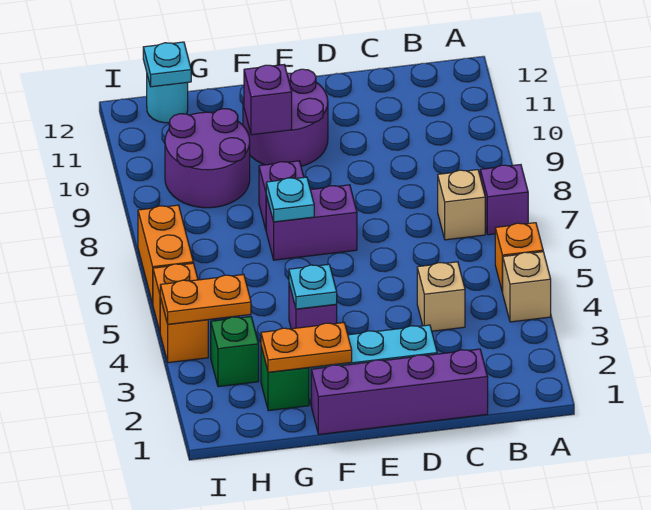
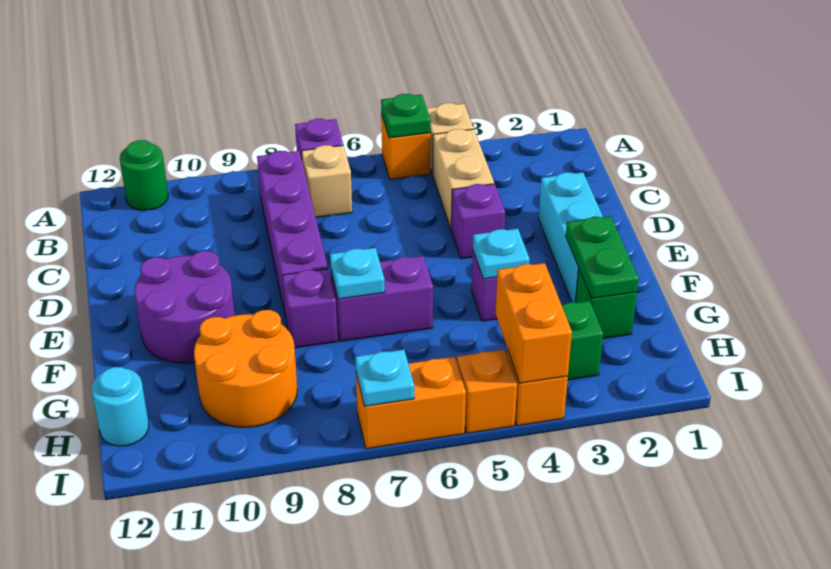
none -> green 1x1 plate [381,94,431,138]
none -> green 1x1 round brick [120,140,168,210]
purple 1x4 brick [311,349,488,434] -> purple 1x4 brick moved to [257,151,328,312]
tan 1x1 brick [417,262,465,331] -> tan 1x2 brick [433,129,494,228]
purple 1x2 brick [266,185,357,260] -> purple 1x2 brick turned to [331,256,433,341]
orange 1x2 plate [261,323,352,372] -> green 1x2 plate [566,216,639,298]
purple 1x1 brick [244,65,292,135] -> purple 1x1 brick moved to [451,184,505,259]
purple 2x2 round brick [165,109,250,208] -> orange 2x2 round brick [194,310,297,427]
orange 1x2 plate [160,275,251,324] -> orange 1x2 brick [495,263,572,383]
cyan 1x1 plate [143,42,191,87] -> cyan 1x1 plate moved to [355,350,414,406]

